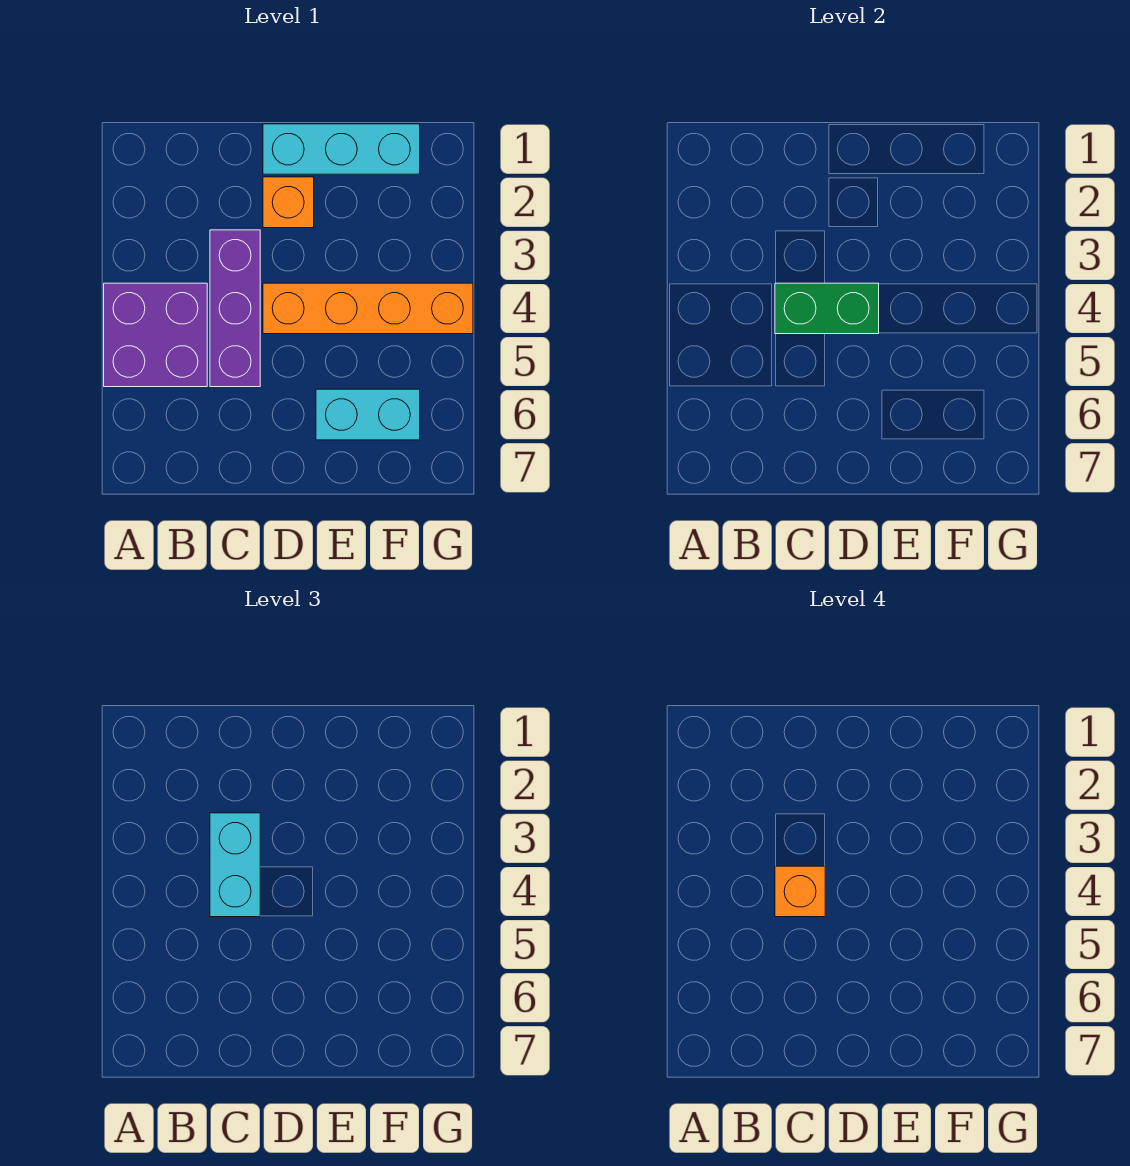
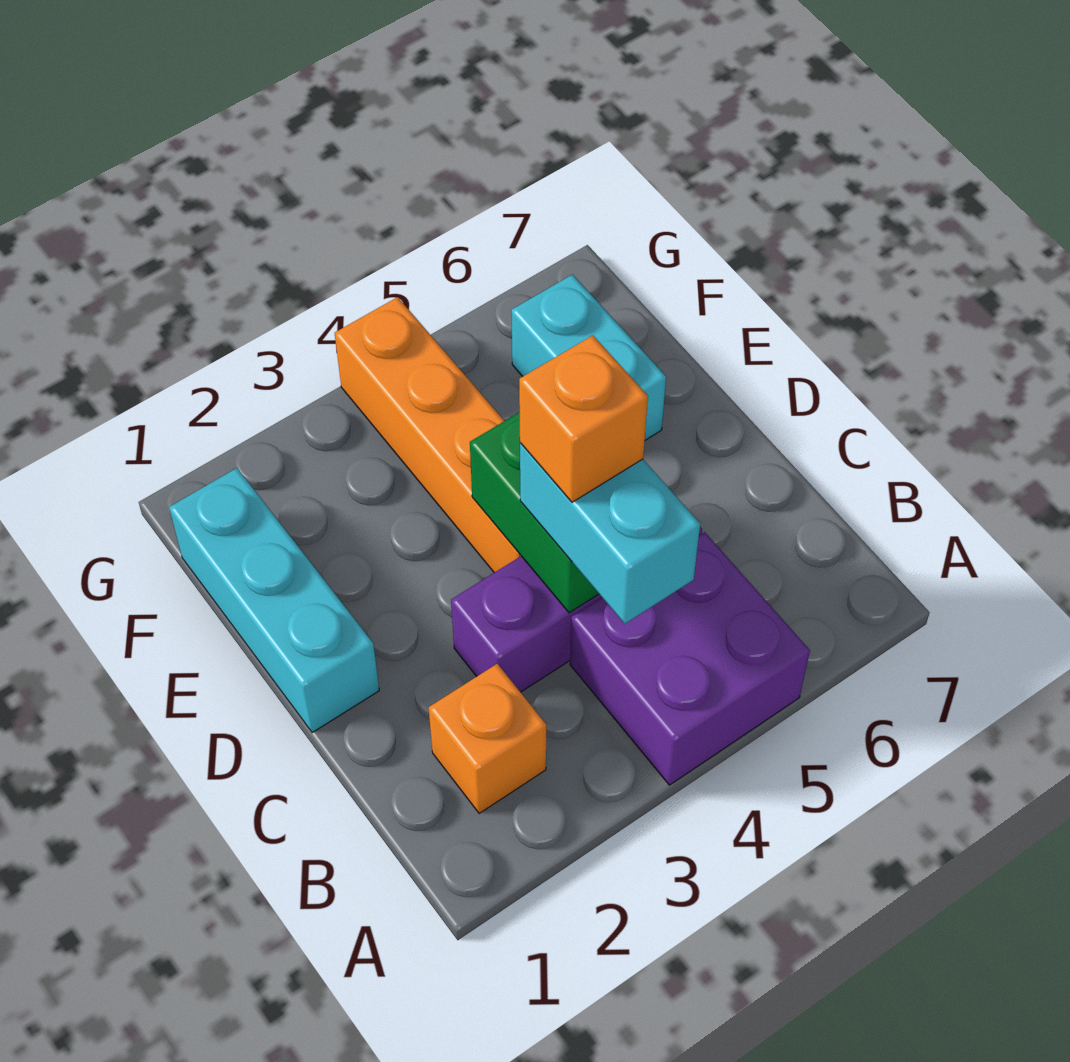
cyan 1x2 brick [210,813,260,917] -> cyan 1x2 brick turned to [520,443,700,624]
orange 1x1 brick [263,177,314,228] -> orange 1x1 brick moved to [429,664,546,813]

